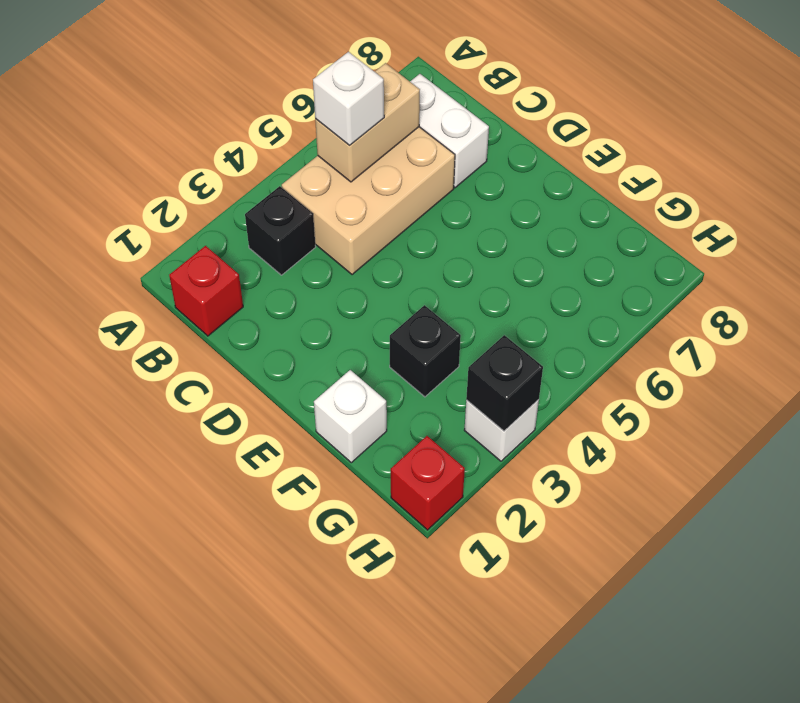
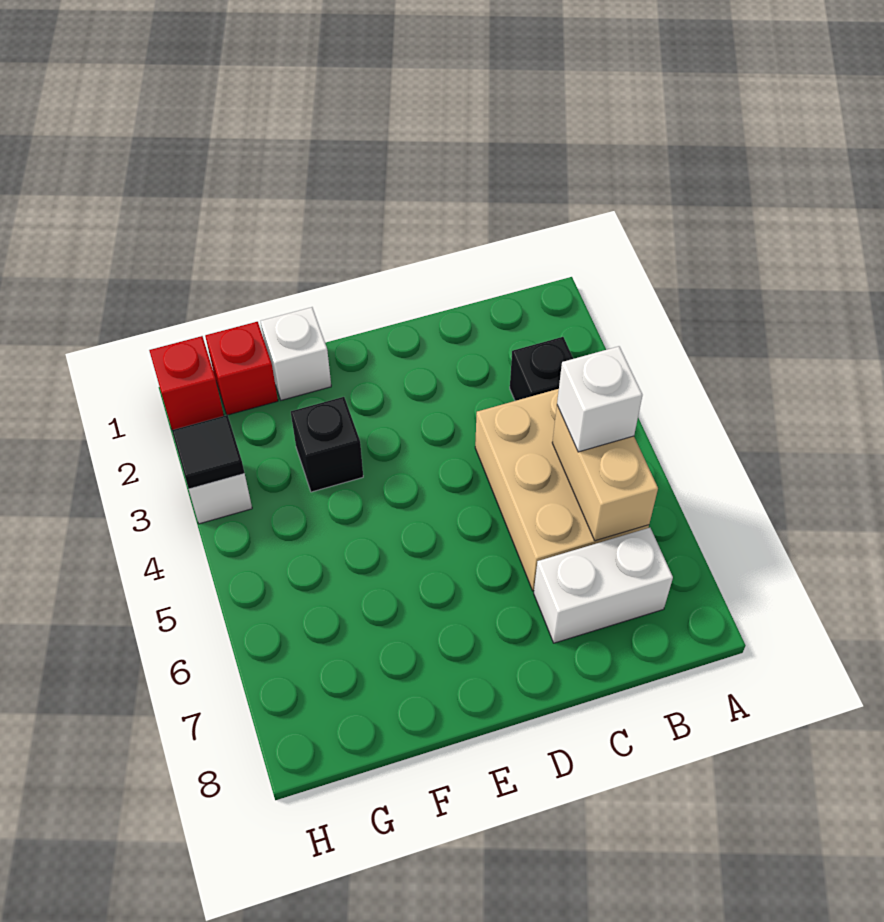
red 1x1 brick [169,246,243,336] -> red 1x1 brick moved to [205,322,278,415]
black 1x1 brick [466,335,543,431] -> black 1x1 tile [172,415,245,489]

